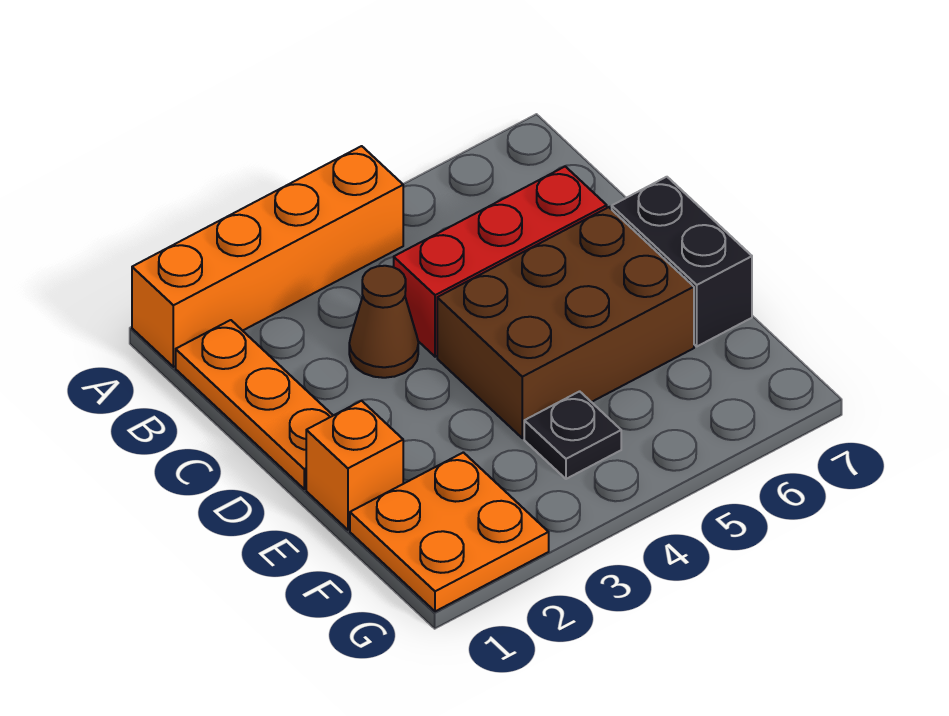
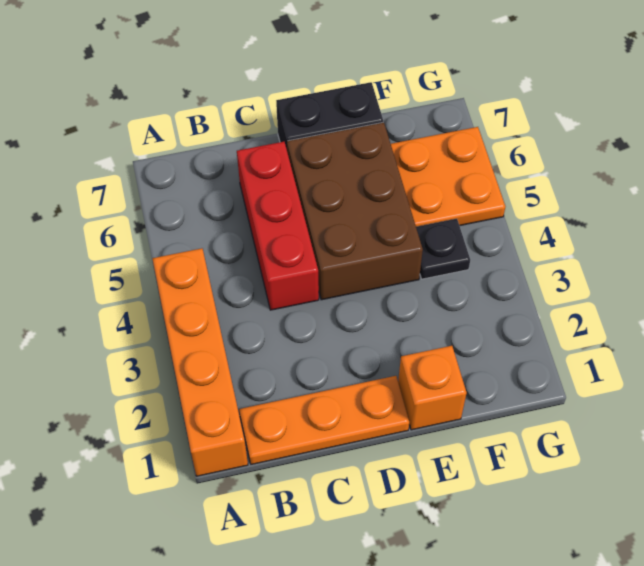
brown 1x1 cone [349,266,418,378] -> none
orange 2x2 plate [350,452,549,611] -> orange 2x2 plate moved to [391,127,505,227]

